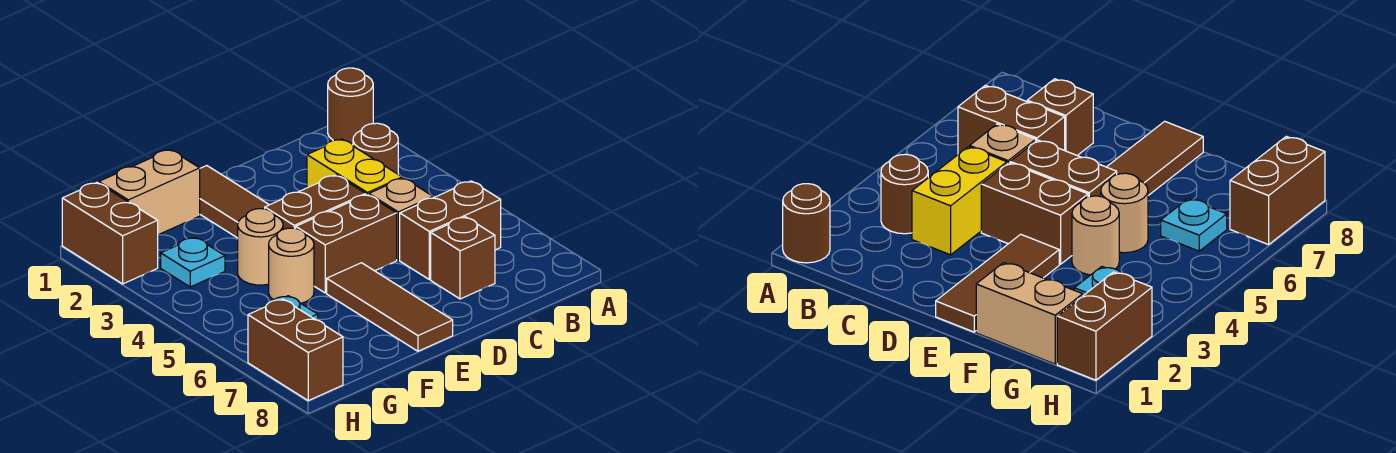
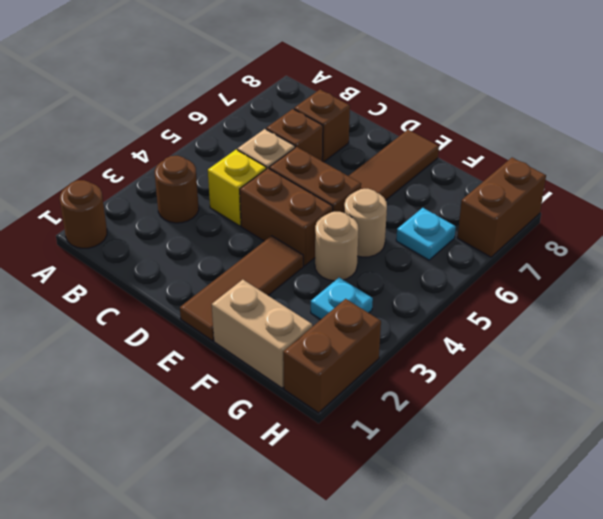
brown 1x2 brick [400,181,501,279] -> brown 1x1 brick [266,109,323,161]
yellow 1x2 brick [307,139,402,195] -> yellow 1x1 brick [208,150,266,226]

